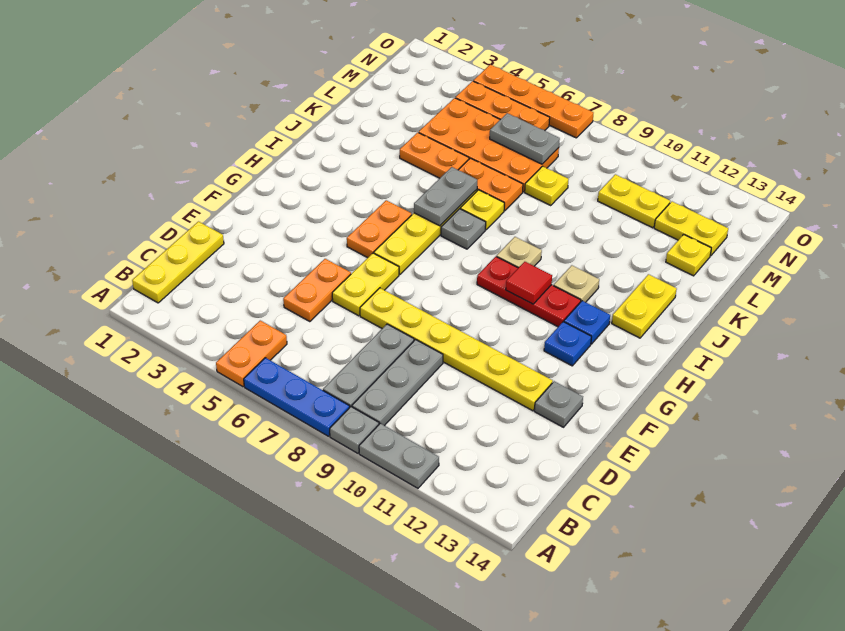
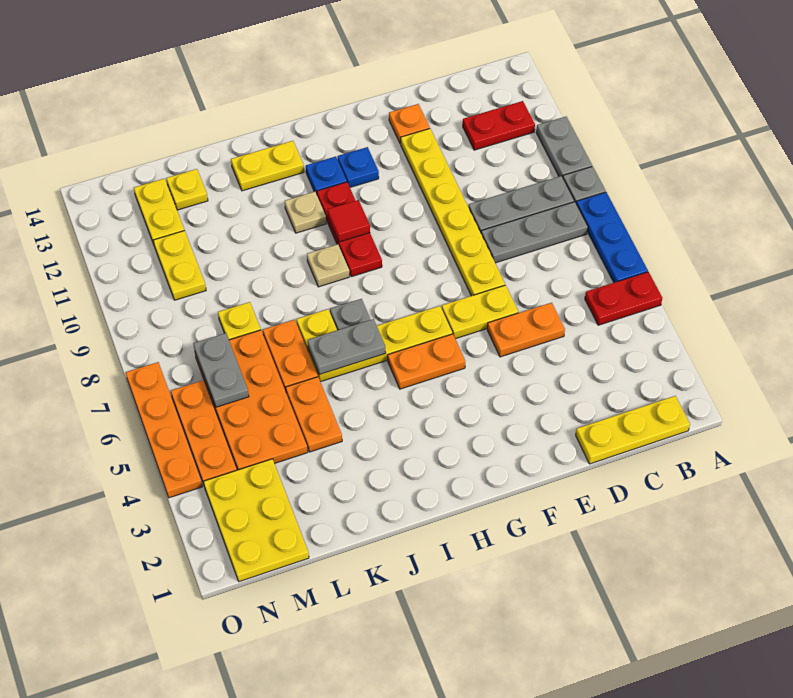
orange 1x2 plate [216,321,287,387] -> red 1x2 plate [585,272,662,325]
none -> red 1x2 plate [463,101,535,150]
grey 1x1 plate [534,381,583,427] -> orange 1x1 plate [389,104,430,144]
none -> yellow 2x3 plate [203,459,309,582]

